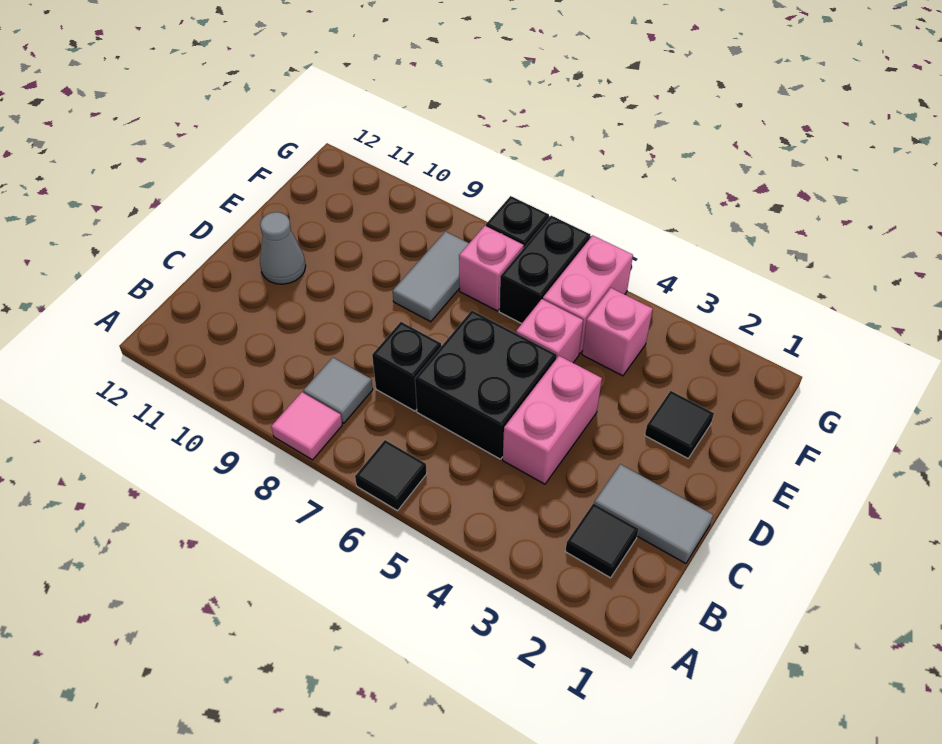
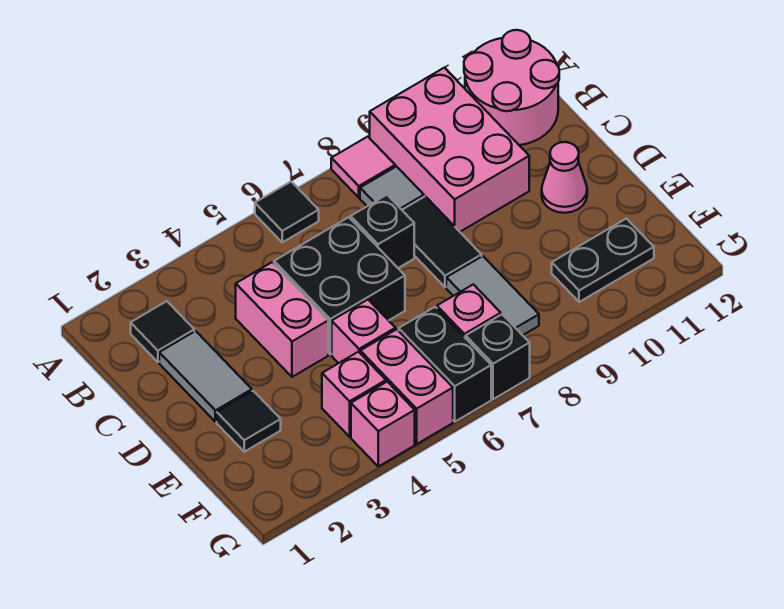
none -> pink 2x3 brick [370,68,529,232]
none -> pink 2x2 round brick [464,30,559,145]
grey 1x2 tile [594,464,713,563] -> grey 1x2 tile turned to [159,331,252,422]
none -> black 1x2 tile [402,196,482,287]
grey 1x1 cone [260,212,306,284] -> pink 1x1 cone [542,142,587,213]
none -> black 1x2 plate [552,219,654,302]
none -> pink 1x1 brick [351,382,415,467]

